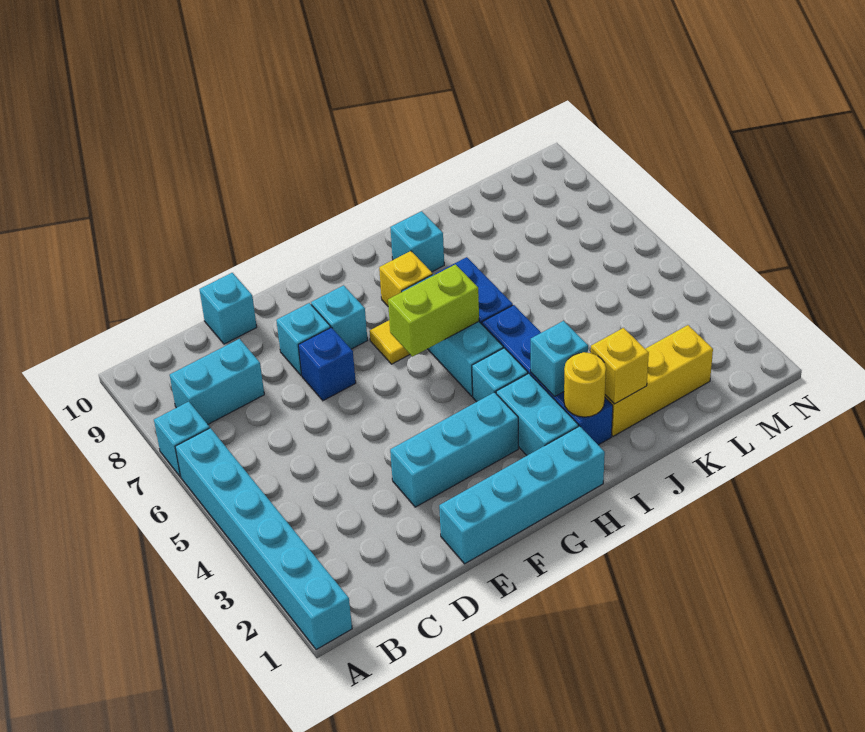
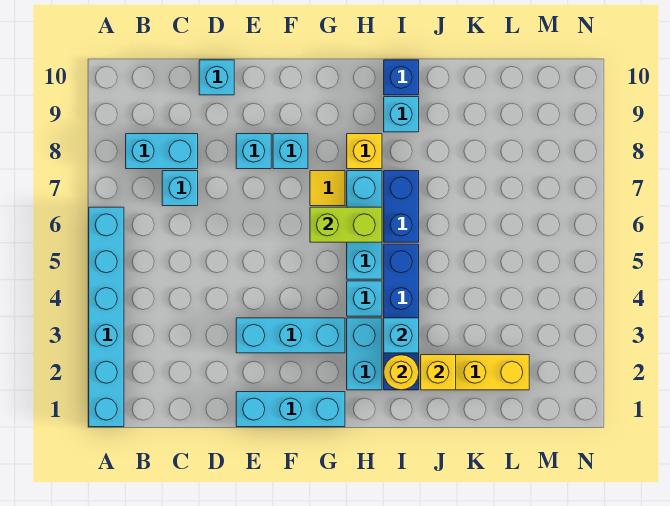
cyan 1x1 brick [154,402,210,477] -> cyan 1x1 brick moved to [162,171,198,206]
cyan 1x4 brick [439,426,605,564] -> cyan 1x3 brick [236,392,345,427]
blue 1x1 brick [298,327,356,401] -> blue 1x1 brick moved to [384,60,419,95]

